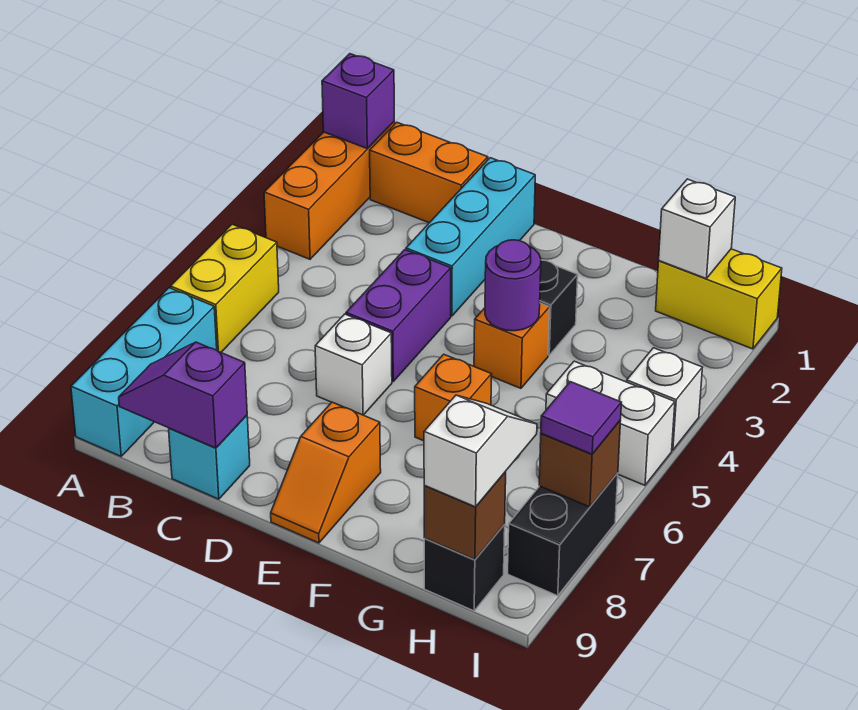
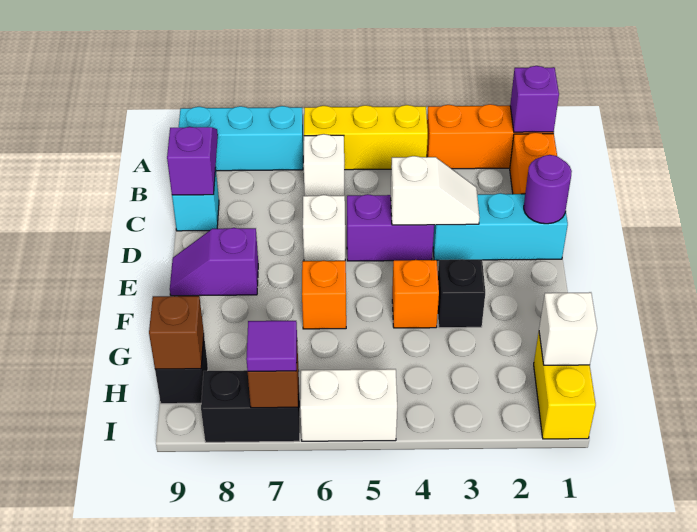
yellow 1x2 brick [171,224,279,352] -> yellow 1x3 brick [304,105,428,170]
orange 1x2 slope [271,402,381,543] -> purple 1x2 slope [170,228,258,296]
purple 1x1 round brick [485,240,541,331] -> purple 1x1 round brick moved to [524,155,572,224]
white 1x2 brick [546,361,675,485] -> white 1x2 brick turned to [300,369,397,441]
white 1x2 slope [424,395,537,507] -> white 1x2 slope moved to [391,156,479,225]
white 1x1 brick [627,348,702,450] -> white 1x1 brick moved to [303,134,344,196]

